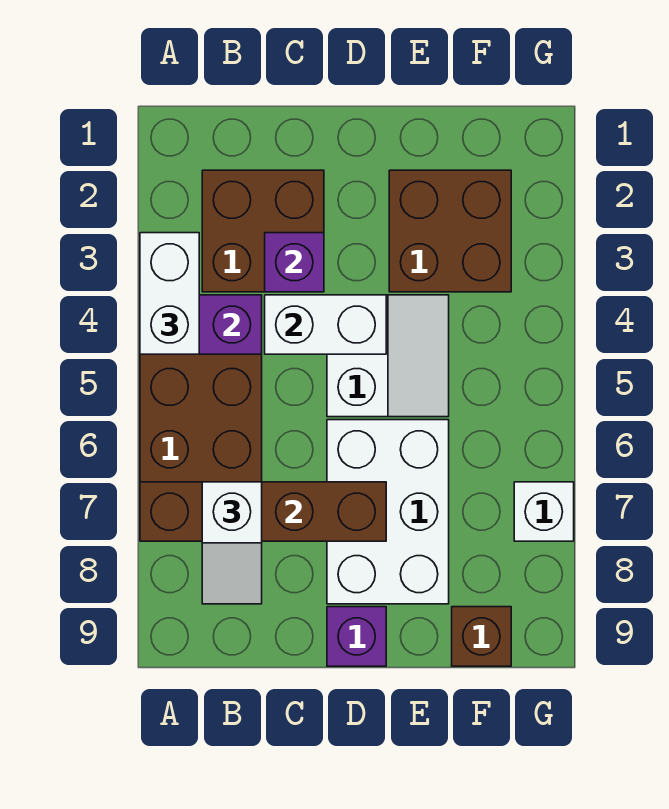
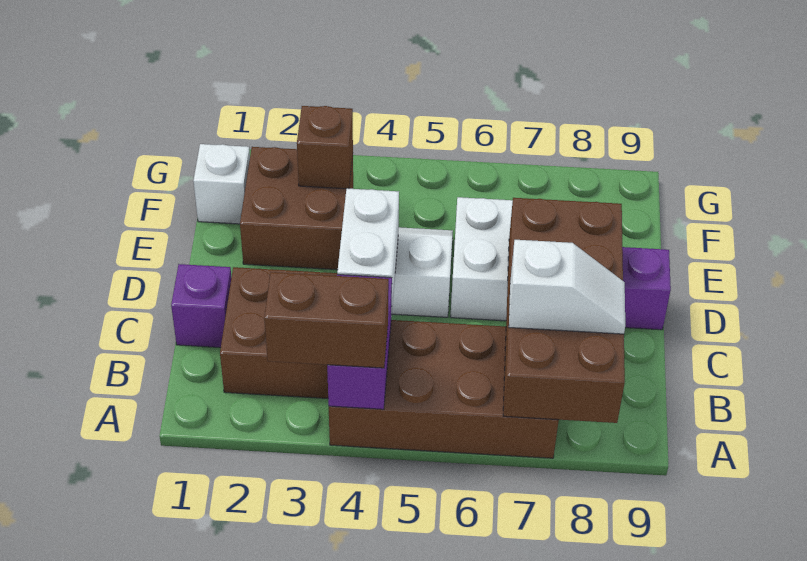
white 1x2 brick [140,233,199,354] -> brown 1x2 brick [264,272,389,368]
brown 1x4 brick [140,482,386,541] -> brown 2x4 brick [503,198,625,423]
purple 1x1 brick [265,233,324,292] -> purple 1x1 brick moved to [171,264,231,348]
brown 1x1 brick [452,607,511,666] -> brown 1x1 brick moved to [297,106,353,189]
white 1x1 brick [514,482,574,541] -> white 1x1 brick moved to [193,144,250,224]

